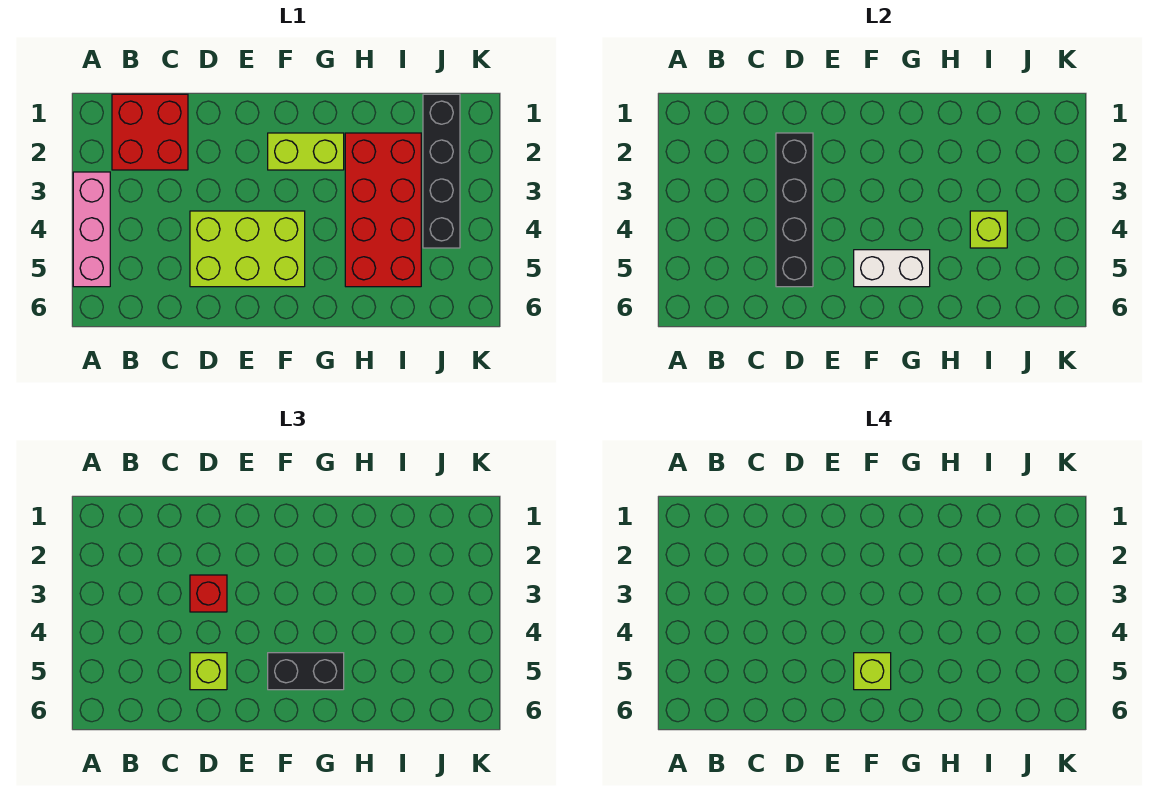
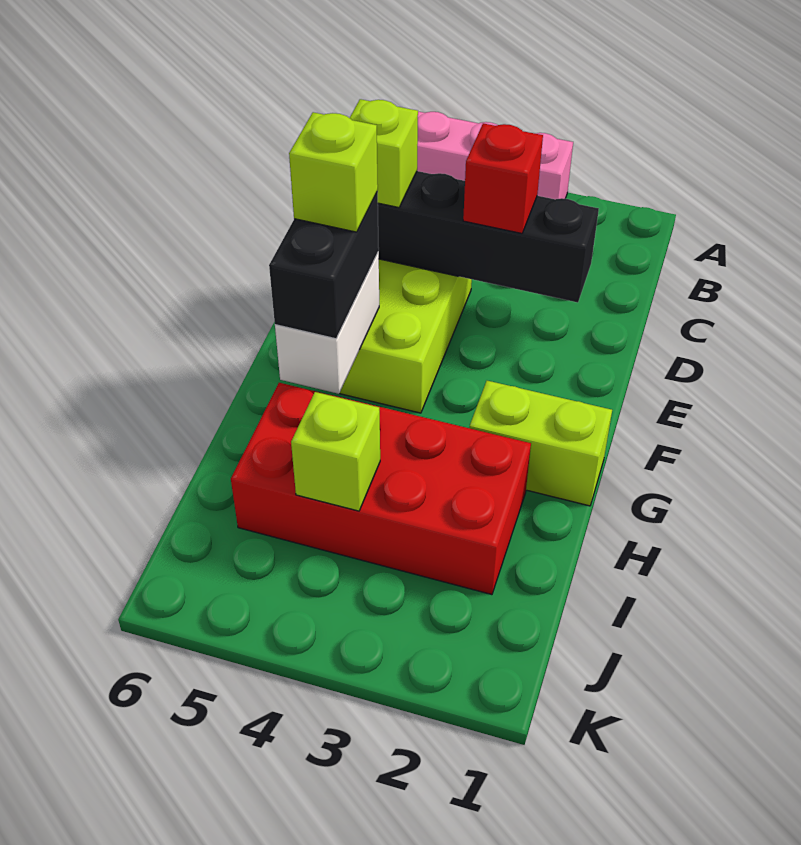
red 2x2 brick [112,94,188,170] -> none
lime 1x2 brick [268,133,344,170] -> lime 1x2 brick turned to [469,381,612,506]
black 1x4 brick [423,94,460,248] -> none

